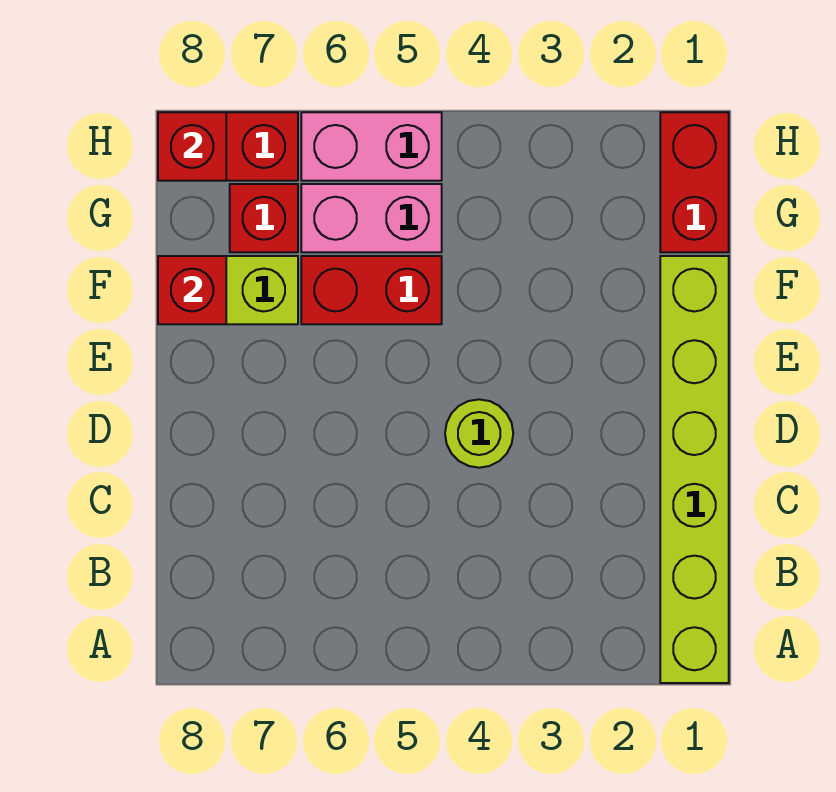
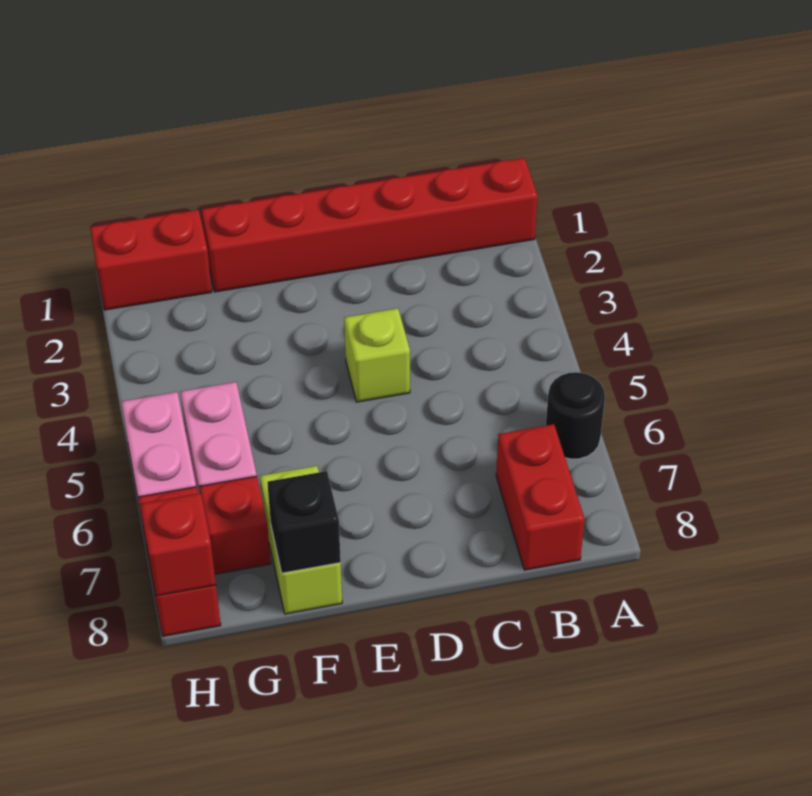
lime 1x6 brick [660,256,729,683] -> red 1x6 brick [202,158,538,292]
none -> black 1x1 round brick [546,372,605,459]
lime 1x1 round brick [445,399,513,468] -> lime 1x1 brick [344,308,410,402]
red 1x2 brick [301,256,442,324] -> red 1x2 brick moved to [496,424,585,570]
red 1x1 brick [158,256,226,324] -> black 1x1 brick [267,471,341,573]

